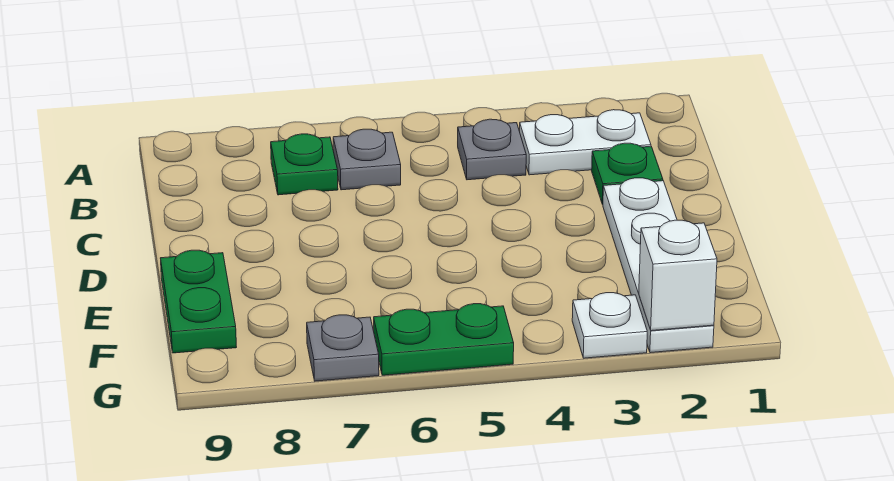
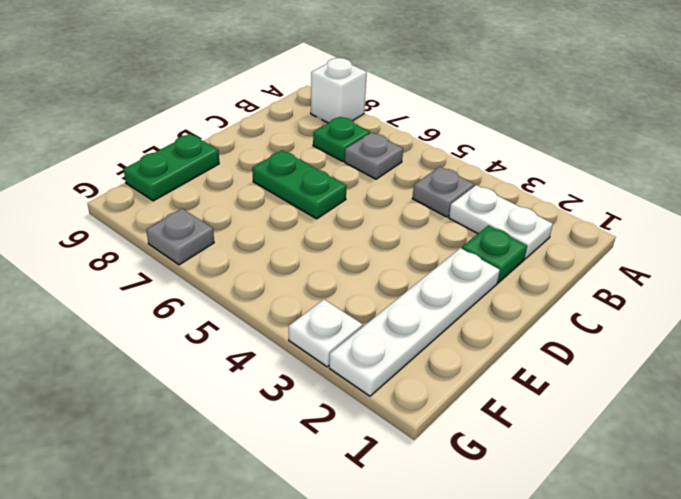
white 1x1 brick [639,220,717,331] -> white 1x1 brick moved to [311,58,367,123]
green 1x2 plate [374,304,514,375] -> green 1x2 plate moved to [252,150,347,219]

